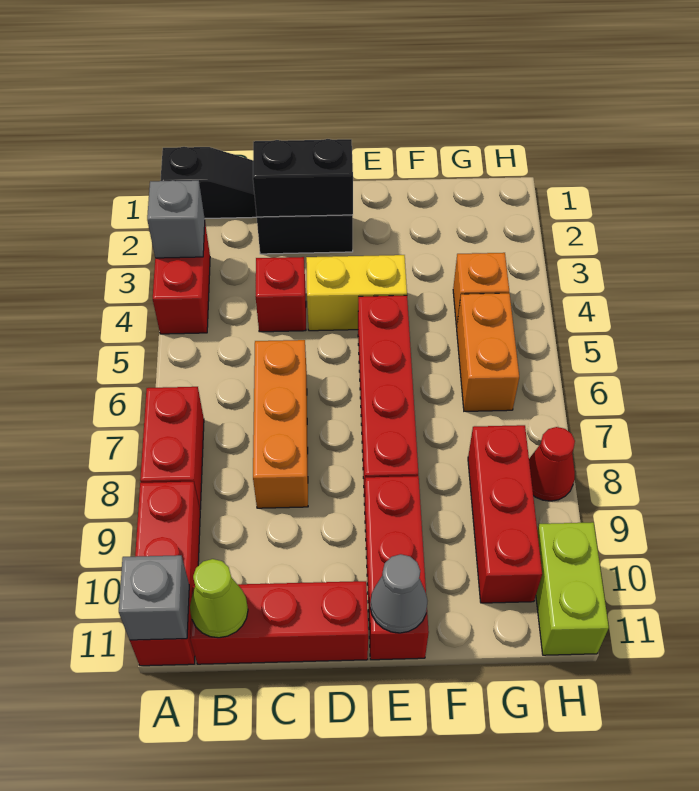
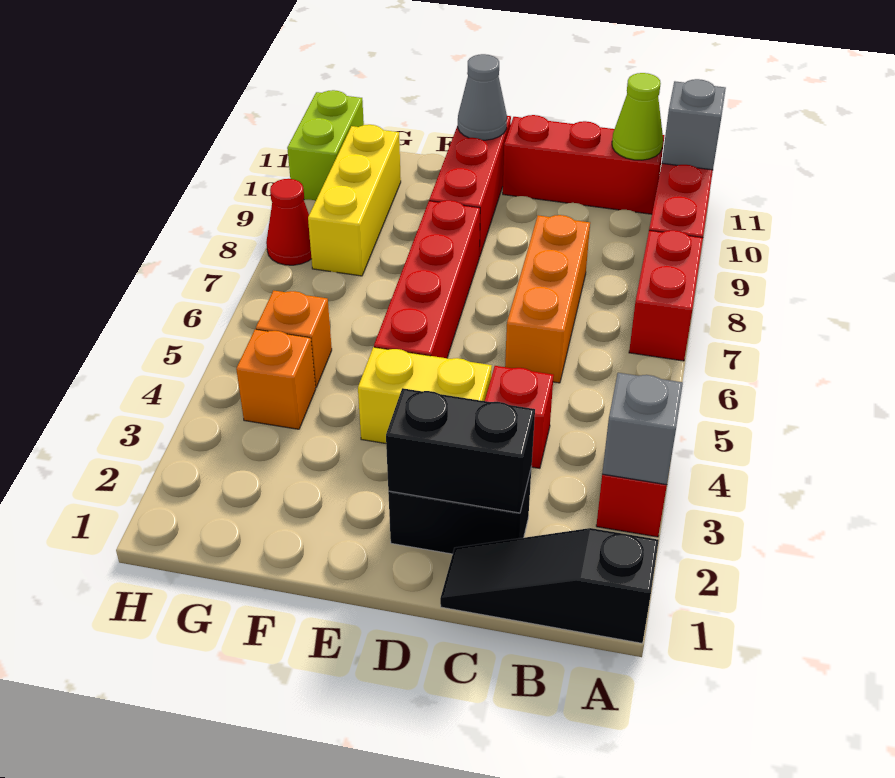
orange 1x2 brick [457,293,519,411] -> orange 1x1 brick [256,290,332,388]
red 1x3 brick [468,425,542,603] -> yellow 1x3 brick [308,125,401,276]

